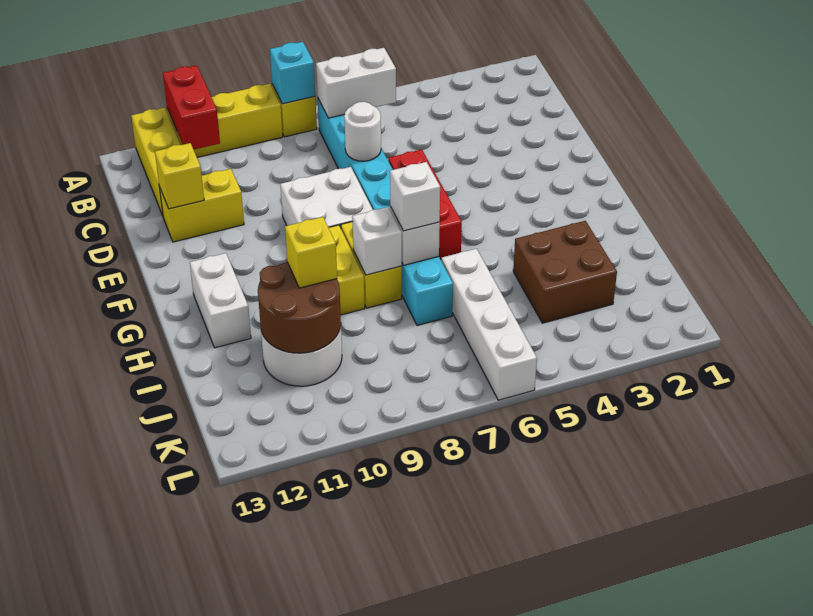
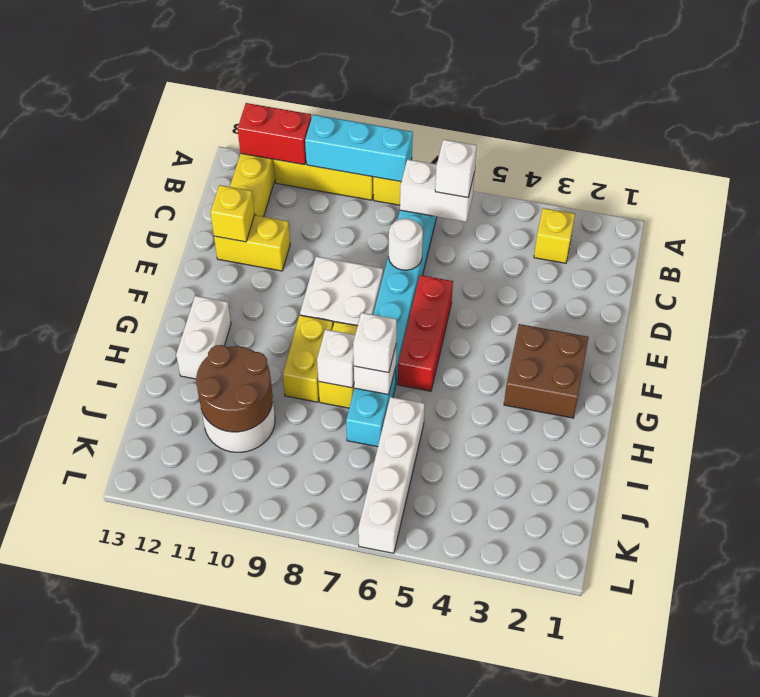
cyan 1x1 brick [270,42,315,104] -> cyan 1x3 brick [305,115,413,182]
red 1x2 brick [163,65,220,150] -> red 1x2 brick turned to [238,103,311,165]
none -> white 1x1 brick [435,139,477,197]
brown 2x2 brick [513,221,617,323] -> brown 2x2 brick moved to [504,324,589,418]
yellow 1x1 brick [285,217,337,288] -> yellow 1x1 brick moved to [534,208,575,263]

